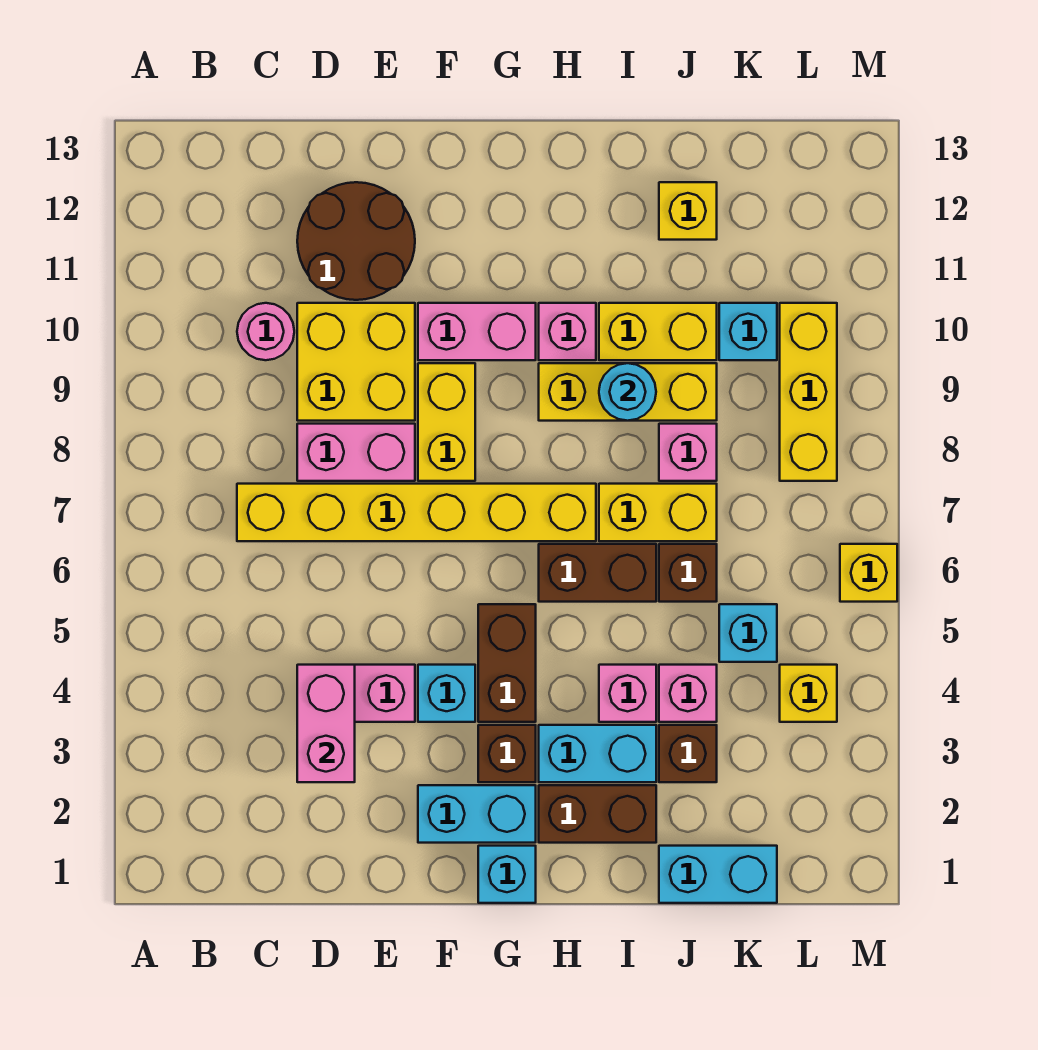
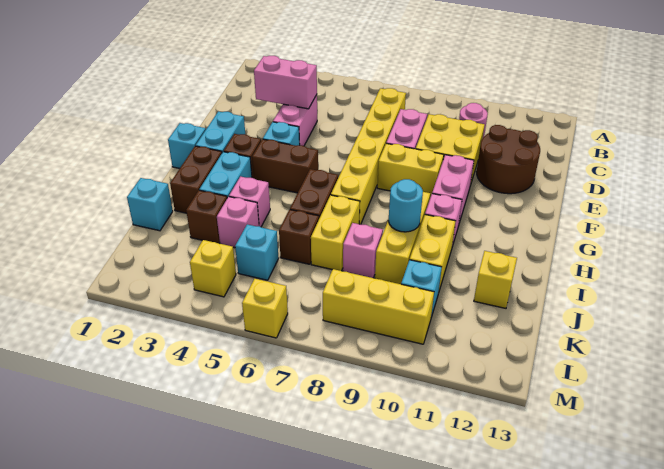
cyan 1x2 brick [659,846,777,903] -> cyan 1x1 brick [127,178,173,231]

